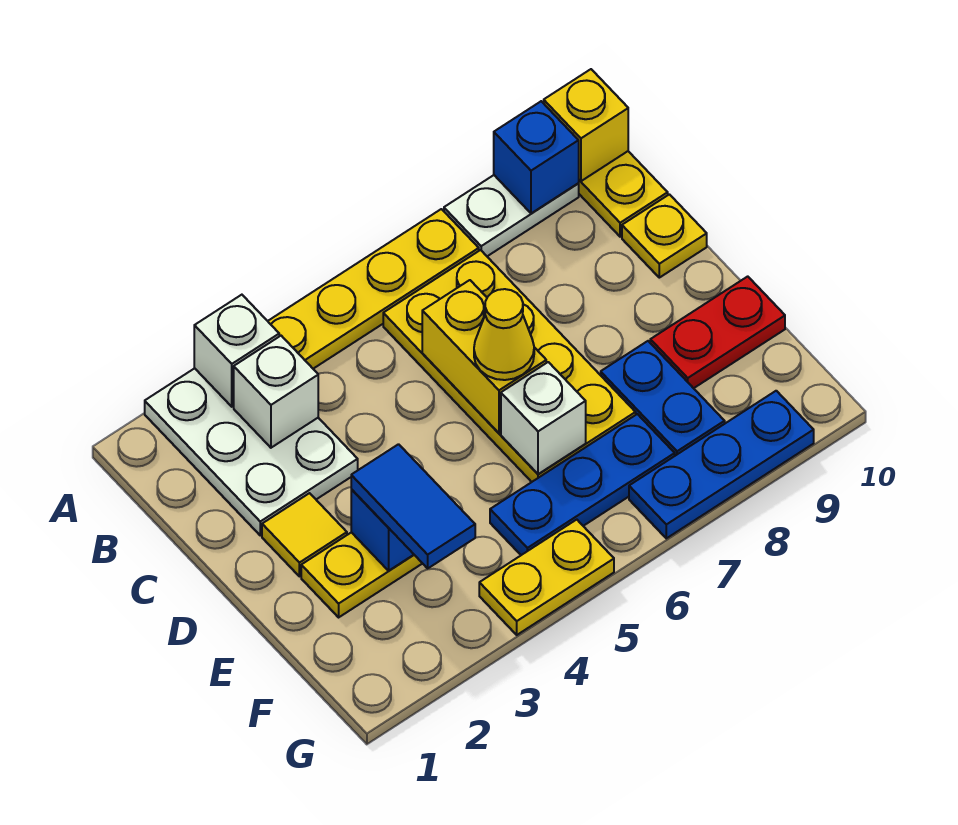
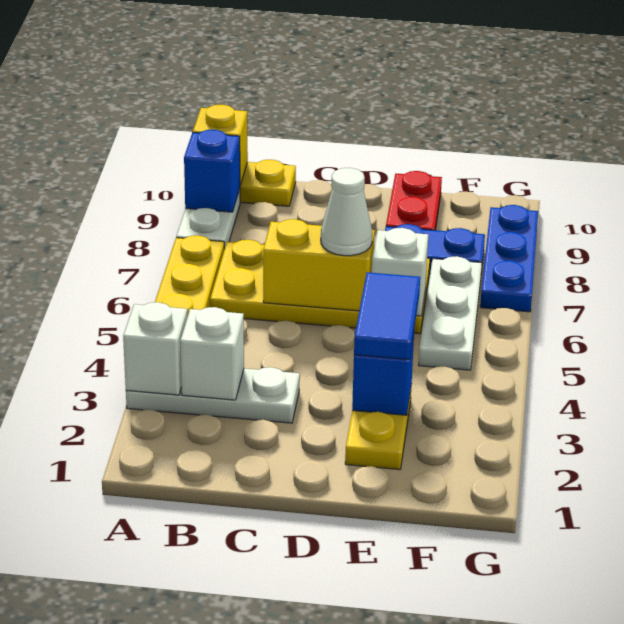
white 2x3 plate [145,368,358,535] -> white 1x3 plate [126,367,300,423]
yellow 1x1 plate [622,194,707,278] -> none
yellow 1x1 tile [262,493,347,576] -> none
yellow 1x1 cone [474,289,534,380] -> white 1x1 cone [321,168,372,256]
blue 1x2 tile [351,444,475,568] -> blue 1x2 tile turned to [354,272,420,360]
blue 1x3 plate [490,414,675,555] -> white 1x3 plate [419,256,482,370]
yellow 1x2 plate [479,520,614,635] -> none

